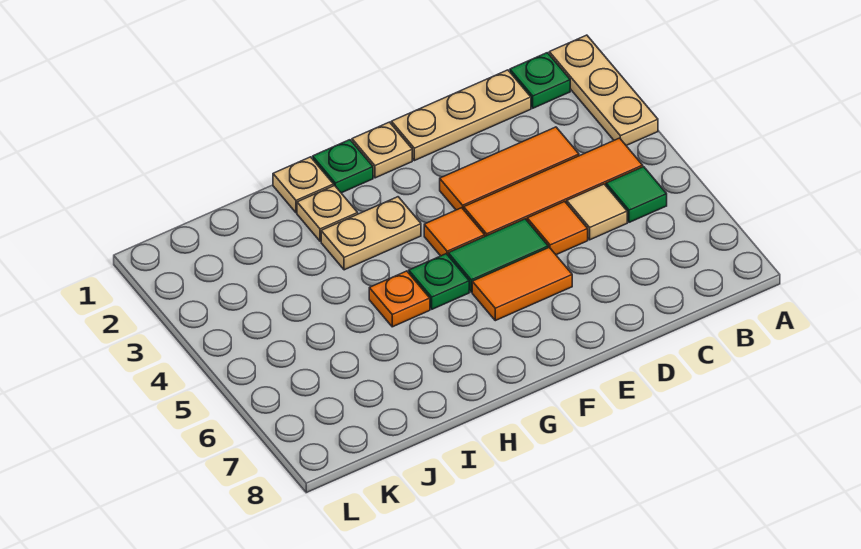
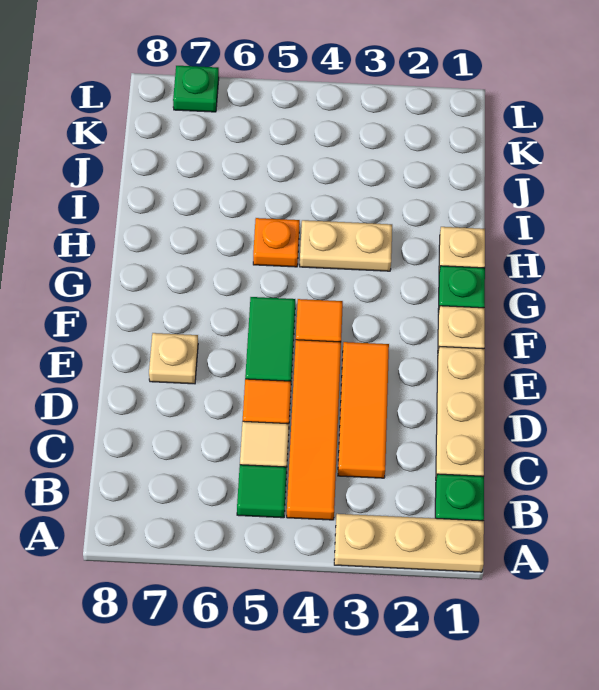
orange 1x2 tile [472,247,572,321] -> none
tan 1x2 plate [321,197,421,270] -> tan 1x2 plate turned to [300,220,392,271]
green 1x1 plate [409,254,469,309] -> green 1x1 plate moved to [173,66,219,112]
tan 1x1 plate [297,186,358,241] -> tan 1x1 plate moved to [149,333,198,384]

